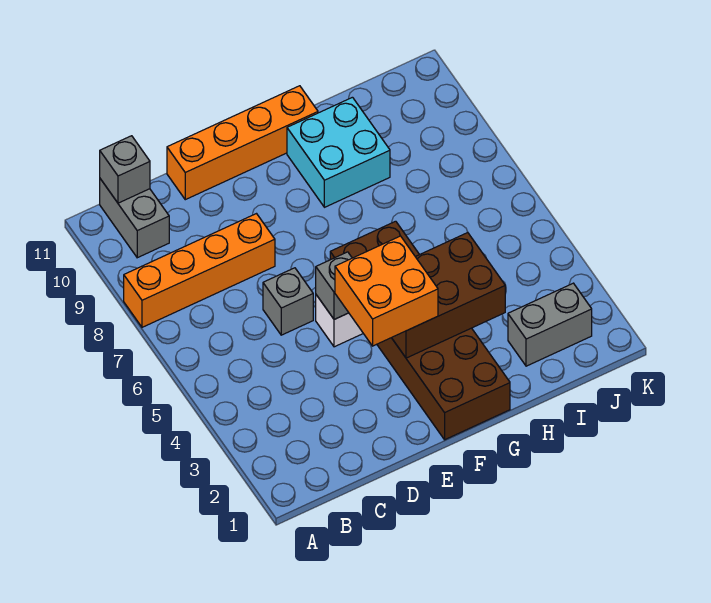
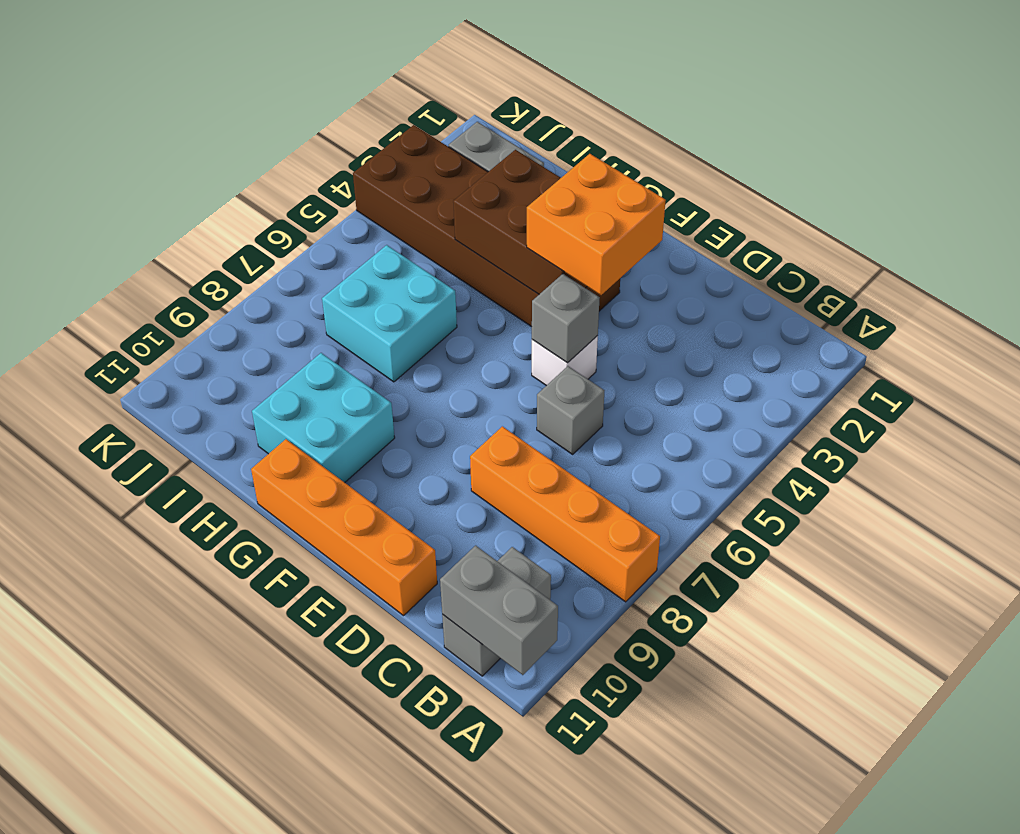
grey 1x1 brick [100,136,150,203] -> grey 1x2 brick [440,546,558,675]
brown 2x6 brick [330,221,510,440] -> brown 2x6 brick turned to [353,125,620,327]
none -> cyan 2x2 brick [322,245,457,382]

